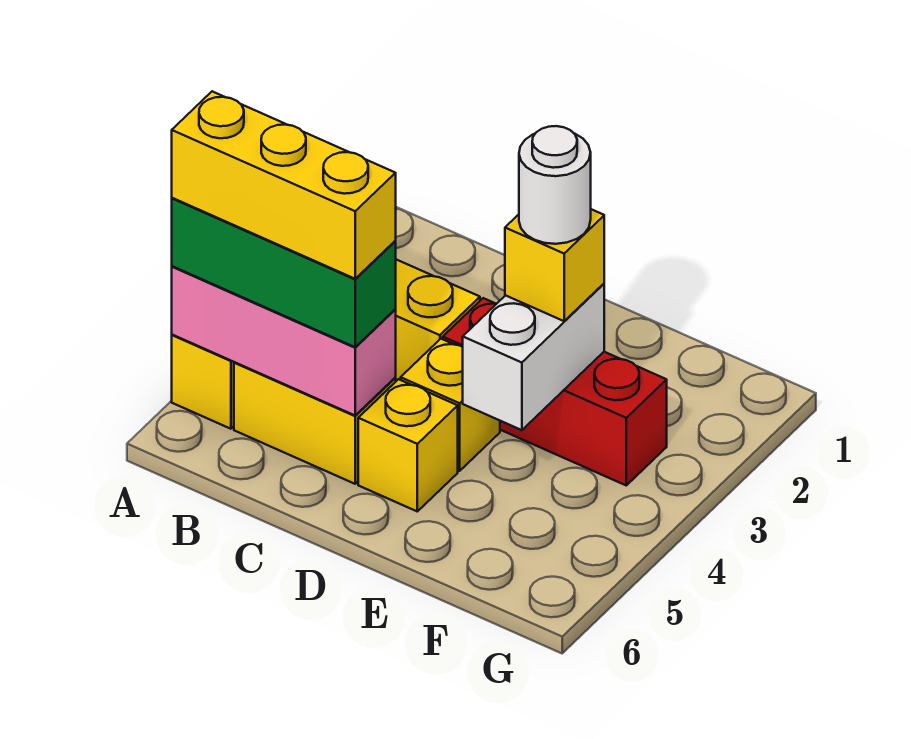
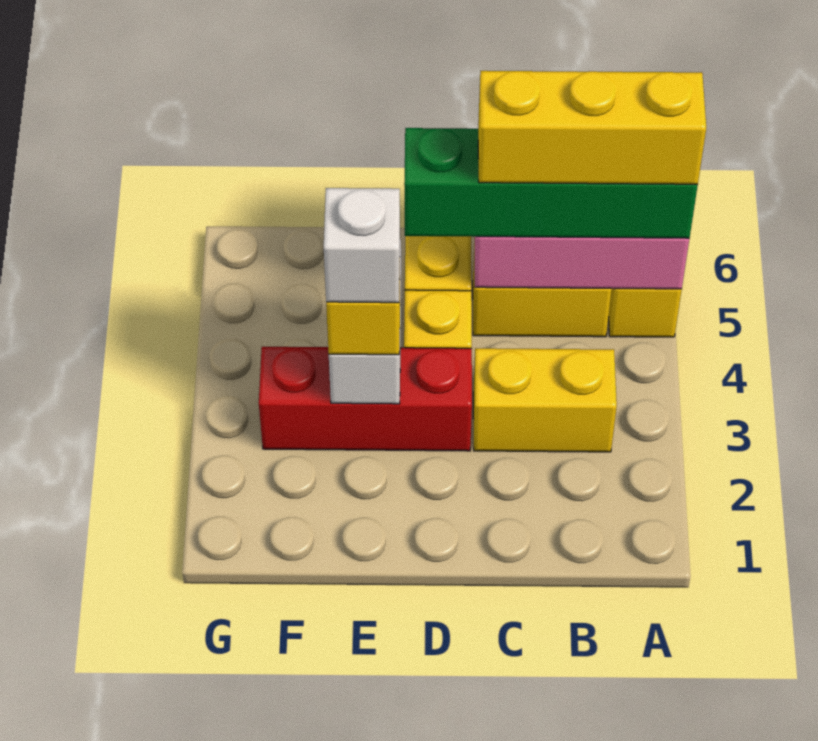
green 1x3 brick [172,198,396,347] -> green 1x4 brick [404,128,698,238]
white 1x1 round brick [519,126,591,244] -> white 1x1 brick [324,188,400,303]

